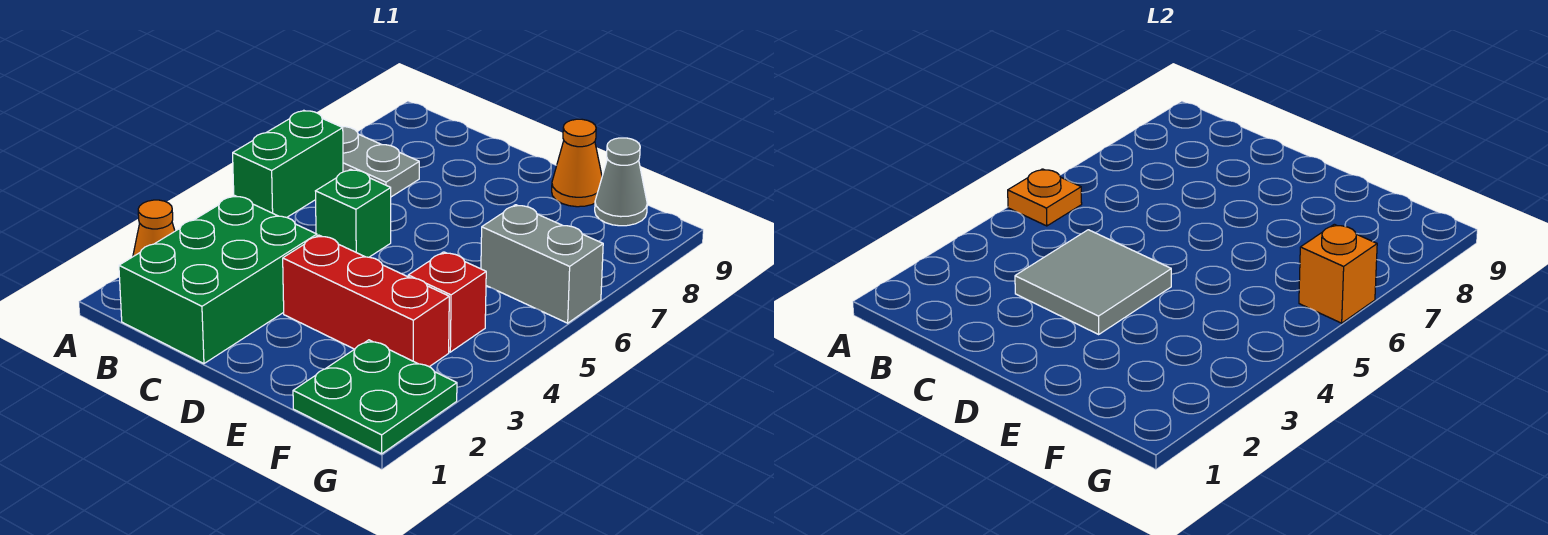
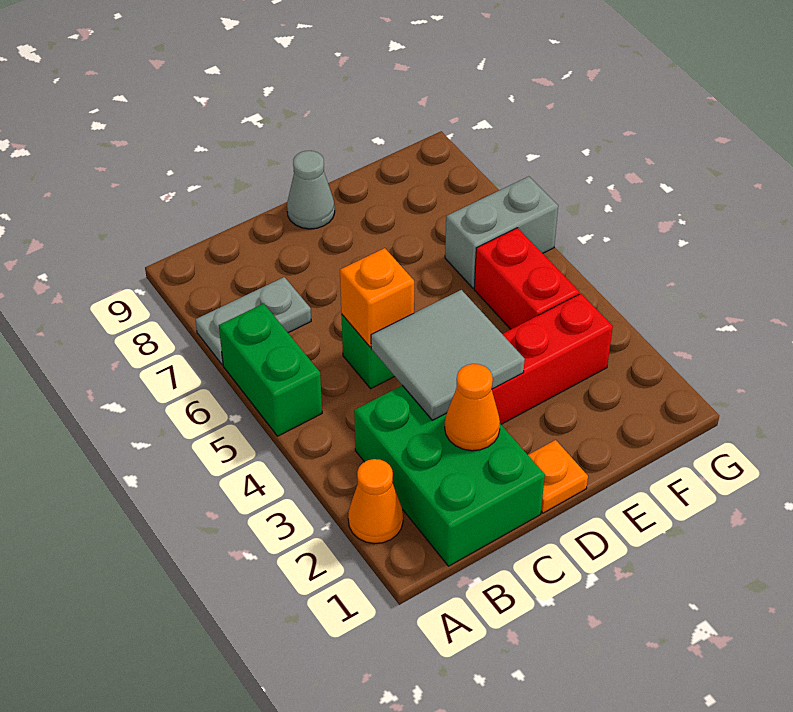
orange 1x1 plate [1008,169,1082,226] -> orange 1x1 plate moved to [528,440,588,513]
orange 1x1 cone [552,119,602,207] -> orange 1x1 cone moved to [445,364,500,451]
green 2x2 plate [293,340,457,454] -> none
red 1x1 brick [408,252,486,352] -> red 1x2 brick [474,228,579,329]
grey 1x1 cone [595,138,647,226] -> grey 1x1 cone moved to [287,151,335,229]
orange 1x1 brick [1299,224,1377,323] -> orange 1x1 brick moved to [340,248,414,347]

